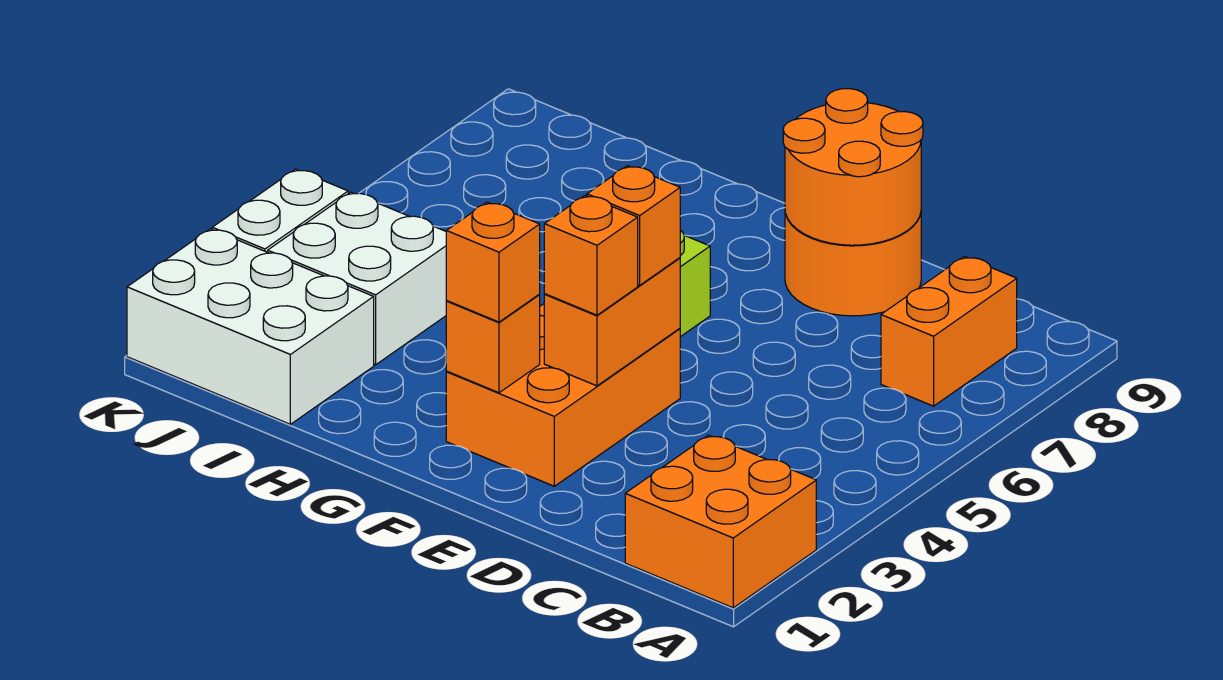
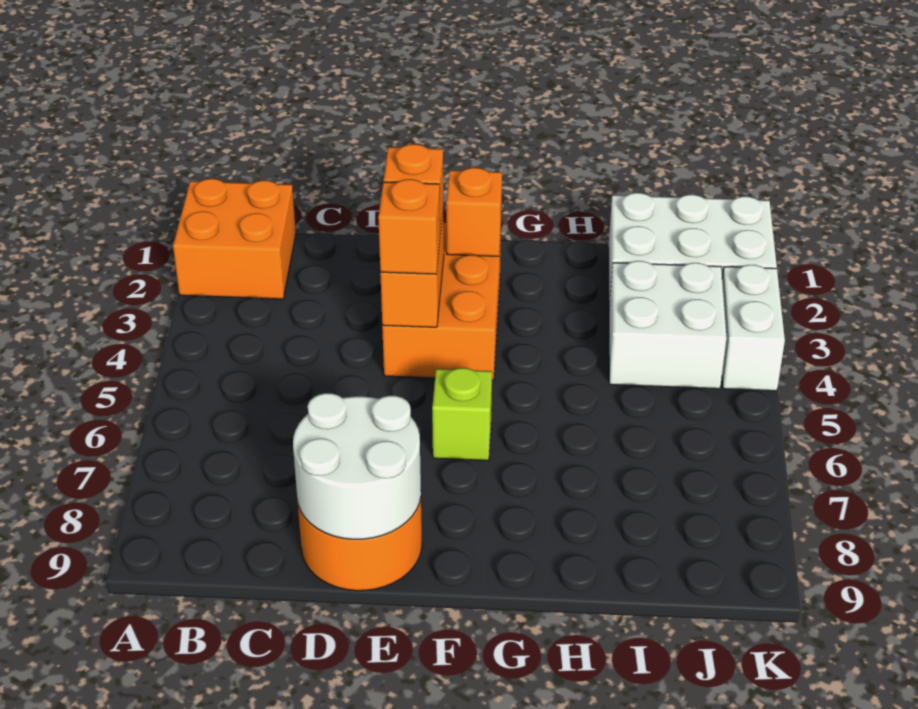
orange 1x2 brick [881,257,1017,406] -> none
orange 2x2 round brick [783,89,923,245] -> white 2x2 round brick [293,393,421,539]
orange 1x1 brick [446,202,540,322] -> none

